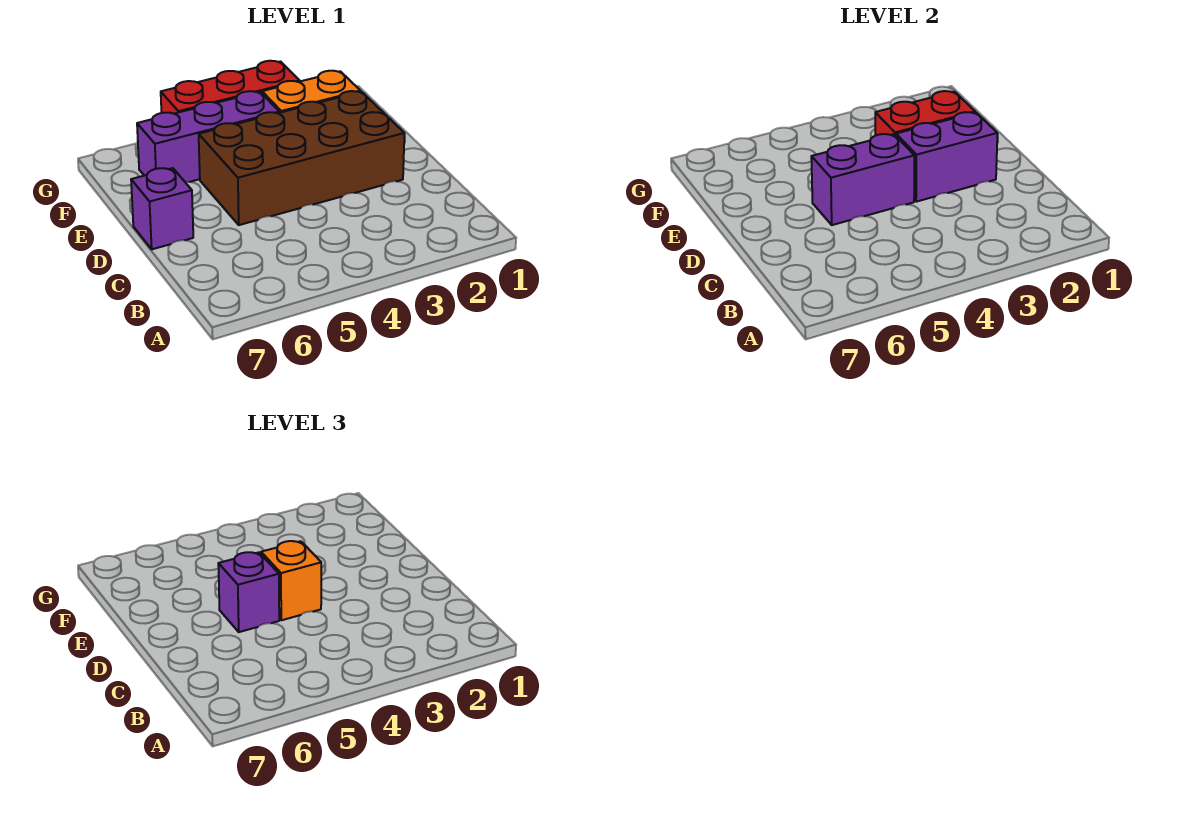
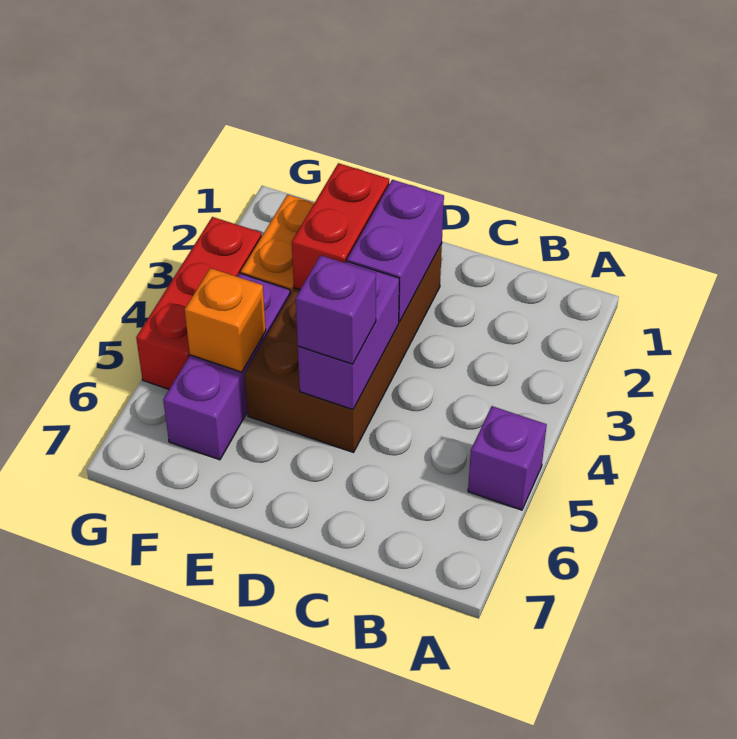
orange 1x1 brick [261,541,321,620] -> orange 1x1 brick moved to [185,268,266,372]
purple 1x1 brick [131,168,193,249] -> purple 1x1 brick moved to [468,406,547,510]

